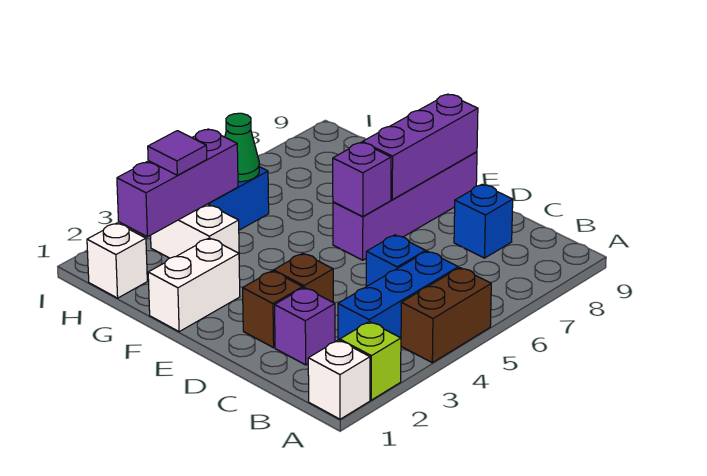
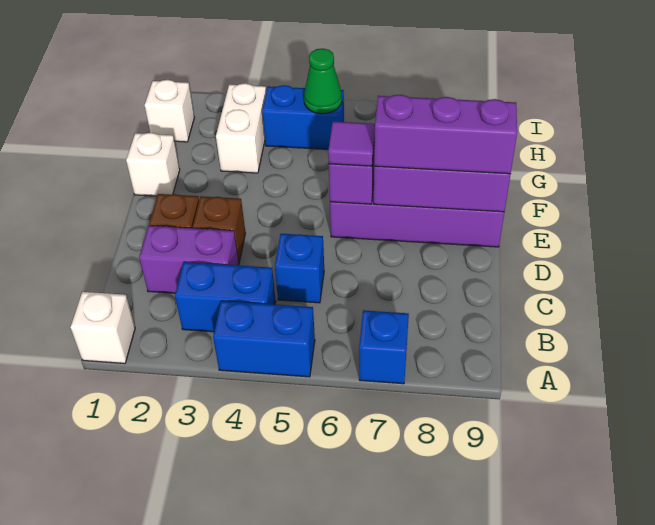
lime 1x1 brick [340,322,401,400] -> none
brown 1x2 brick [401,268,491,363] -> blue 1x2 brick [213,301,315,377]
blue 1x3 brick [338,251,458,340] -> blue 1x2 brick [175,262,276,332]
purple 1x1 brick [275,288,335,365] -> purple 1x2 brick [139,226,239,293]
blue 1x1 brick [454,184,513,258] -> blue 1x1 brick moved to [359,310,409,384]
white 1x2 brick [148,238,240,332] -> white 1x1 brick [126,133,180,196]
purple 1x3 brick [117,129,238,237] -> purple 1x3 brick moved to [374,95,517,174]
purple 1x1 tile [148,131,207,175] -> purple 1x1 tile moved to [328,122,375,166]

